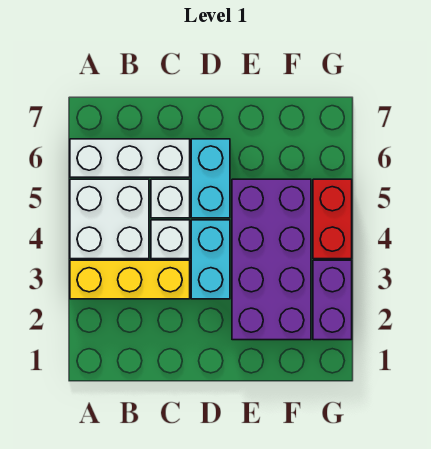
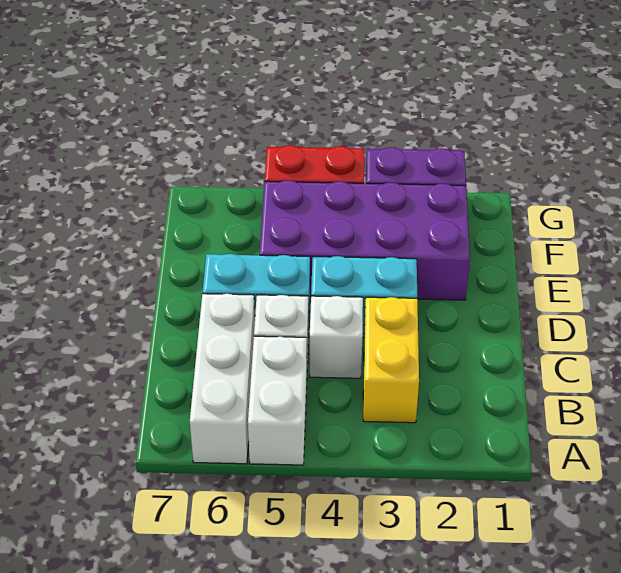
yellow 1x3 brick [70,260,190,299] -> yellow 1x2 brick [363,297,419,423]
white 2x2 brick [70,179,149,259] -> white 1x2 brick [248,336,307,465]

